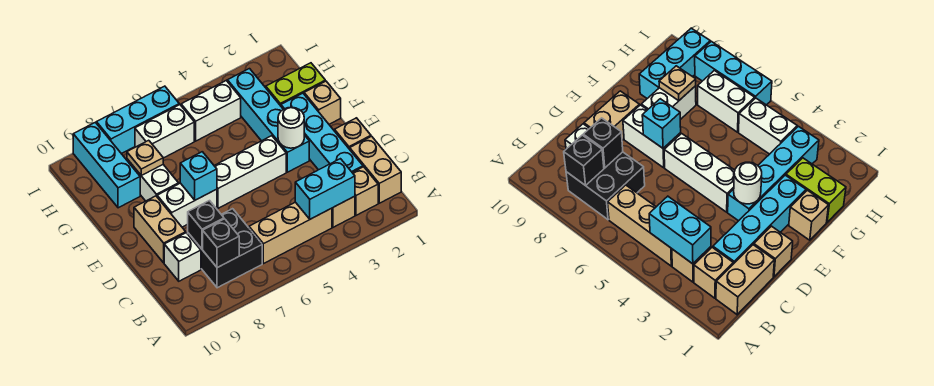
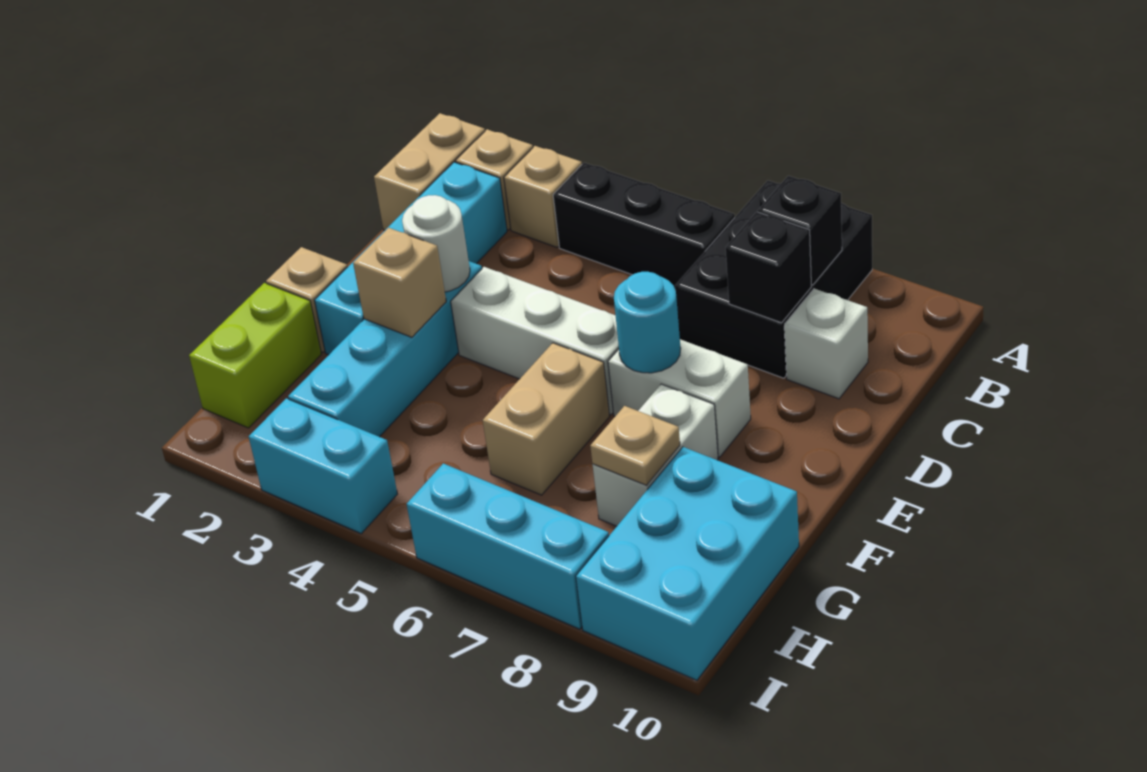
cyan 1x2 brick [295,159,355,219] -> cyan 1x2 brick moved to [249,398,397,533]
tan 1x3 brick [249,202,332,264] -> black 1x3 brick [553,163,735,288]
black 2x2 brick [188,209,262,288] -> black 2x3 brick [675,180,872,378]
tan 1x1 brick [334,118,371,149] -> tan 1x1 brick moved to [353,228,446,337]
tan 1x2 brick [134,196,186,263] -> tan 1x2 brick moved to [483,343,610,495]
cyan 1x1 brick [180,152,217,200] -> cyan 1x1 round brick [614,272,681,373]
lime 1x2 brick [266,63,325,106] -> lime 1x2 brick turned to [189,283,321,428]
cyan 1x3 brick [73,122,140,208] -> cyan 2x3 brick [576,447,799,680]
white 1x2 brick [181,81,241,141] -> none
white 1x2 brick [135,105,194,158] -> none

